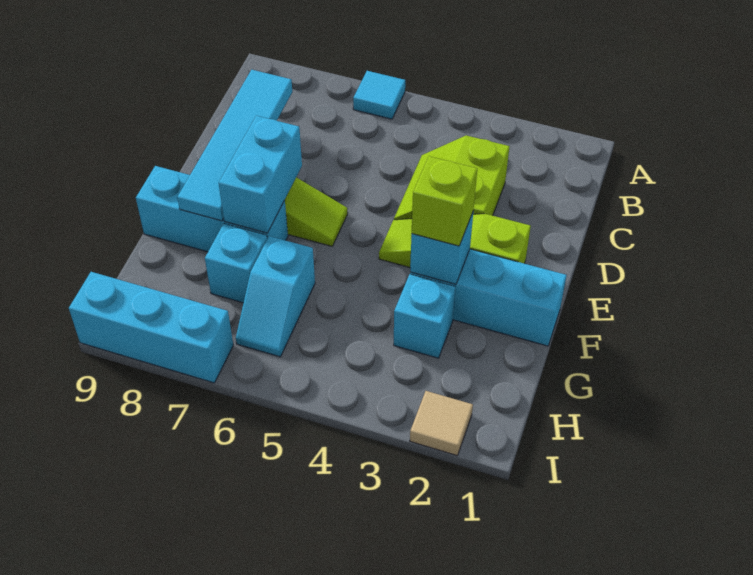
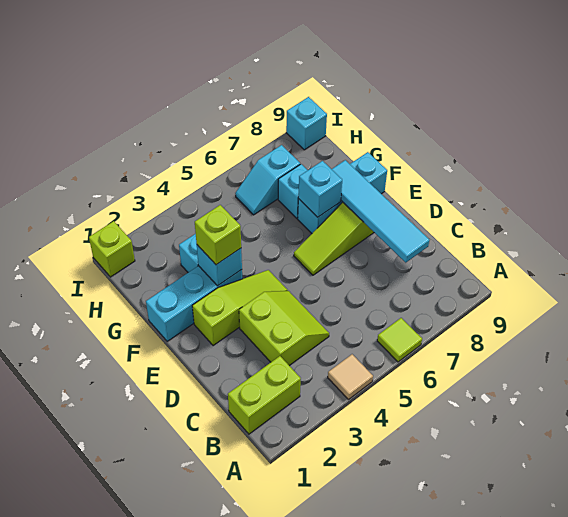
cyan 1x1 tile [353,71,405,119] -> lime 1x1 tile [377,318,422,362]
none -> lime 1x2 brick [228,356,301,434]
cyan 1x2 brick [219,116,302,233] -> cyan 1x1 brick [298,161,342,217]
cyan 1x2 slope [236,236,315,357] -> cyan 1x2 slope turned to [235,145,300,215]
none -> lime 1x1 brick [89,221,135,277]
tan 1x1 tile [410,391,473,455] -> tan 1x1 tile moved to [328,354,373,399]
cyan 1x3 brick [69,272,233,383] -> cyan 1x1 brick [286,97,327,150]

